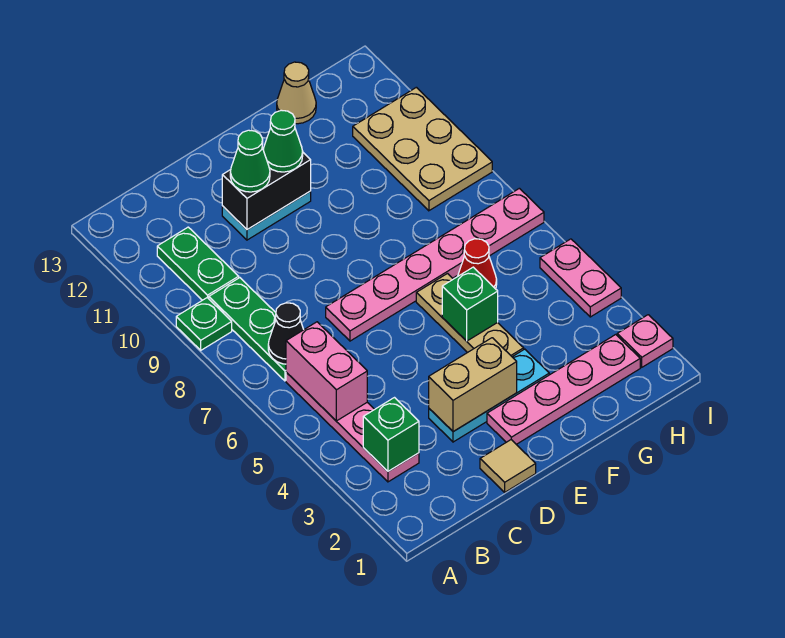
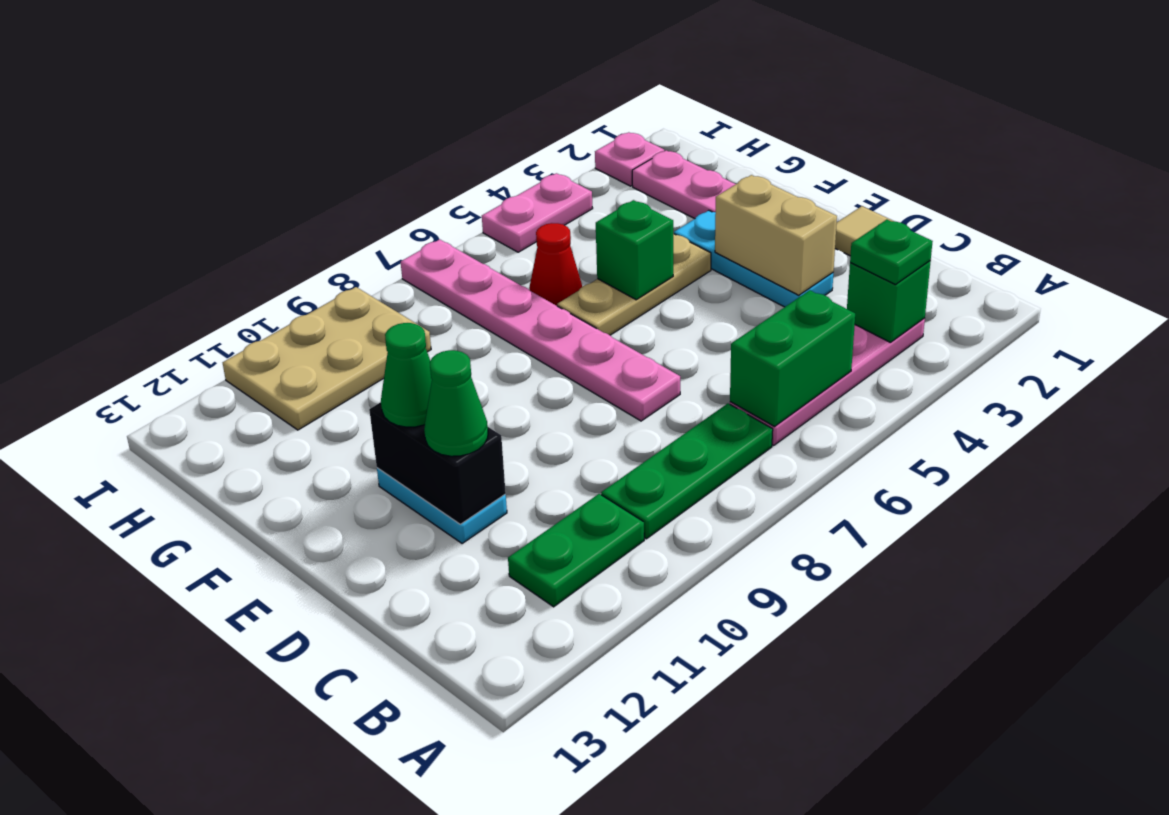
green 1x1 plate [176,298,232,350] -> green 1x1 plate moved to [850,220,933,285]
pink 1x2 brick [286,322,367,421] -> green 1x2 brick [730,290,855,427]
black 1x1 cone [268,303,304,364] -> none
tan 1x1 cone [277,62,316,124] -> none

